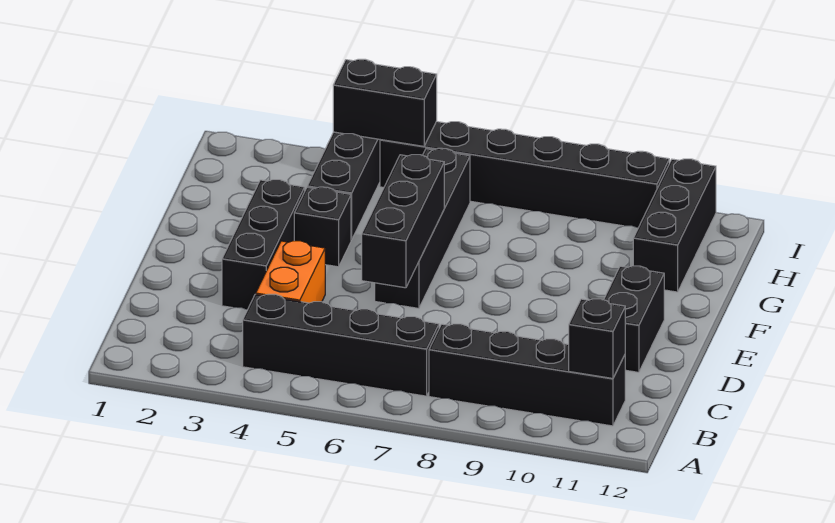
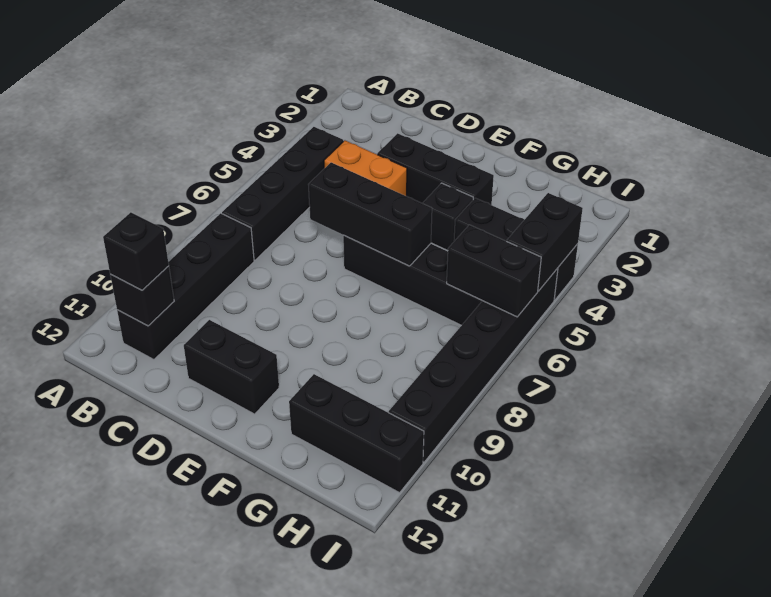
none -> black 1x1 brick [103,212,169,290]
none -> black 1x2 brick [447,225,541,317]

